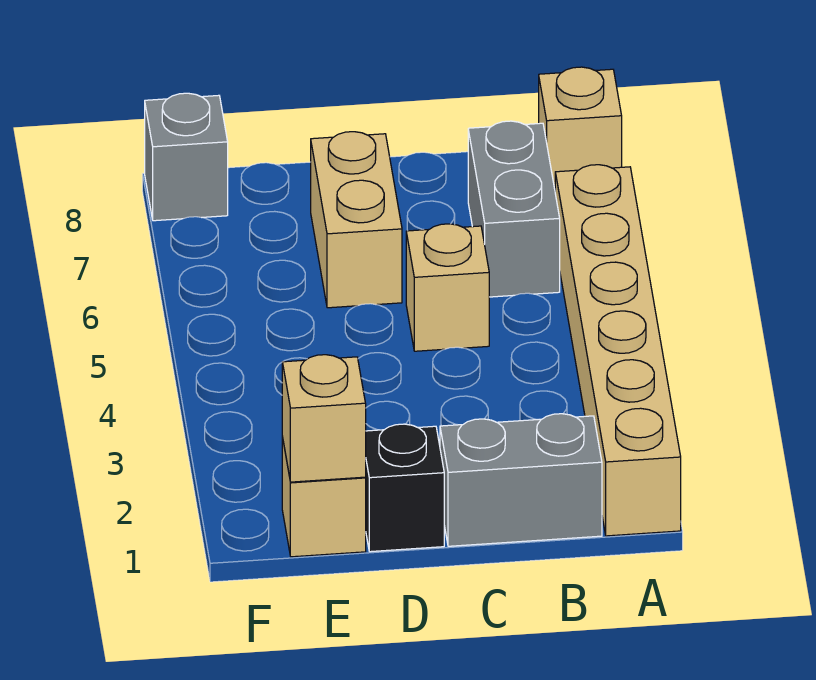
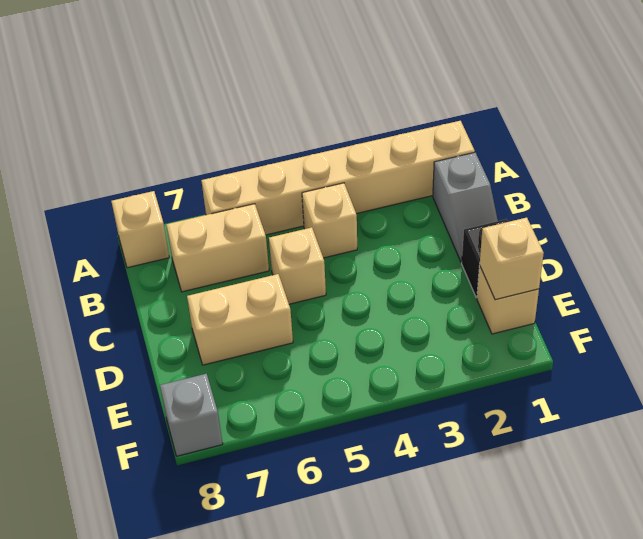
grey 1x2 brick [440,414,602,546] -> grey 1x2 slope [433,152,498,262]
none -> tan 1x1 brick [302,183,357,258]
grey 1x2 brick [468,121,560,297] -> tan 1x2 brick [166,204,269,292]

